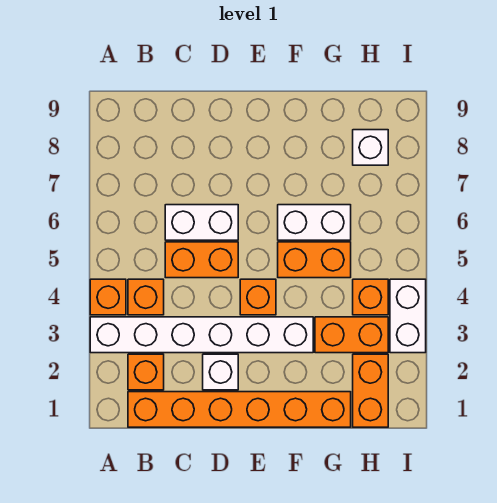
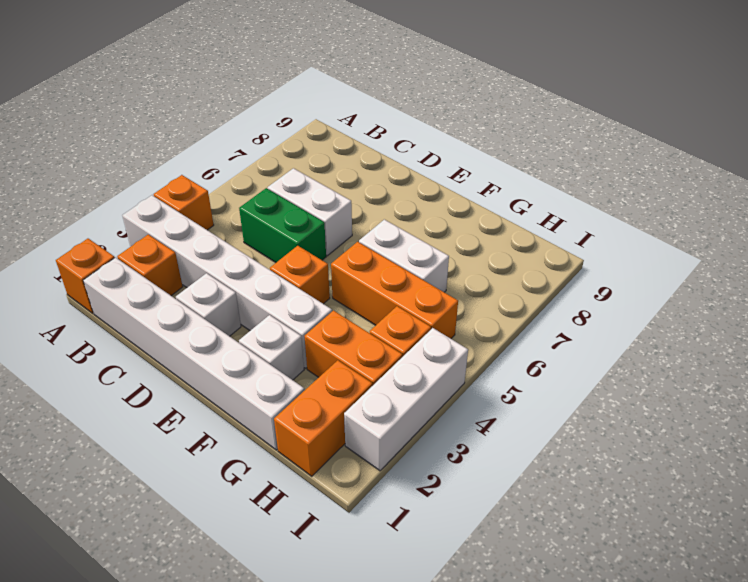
orange 1x6 brick [128,392,351,427] -> white 1x6 brick [83,257,304,450]
orange 1x1 brick [128,279,164,315] -> orange 1x1 brick moved to [56,239,115,313]
orange 1x2 brick [165,242,238,278] -> green 1x2 brick [239,188,326,262]
orange 1x2 brick [278,242,351,278] -> orange 1x3 brick [331,242,458,339]
white 1x1 brick [353,130,388,165] -> white 1x1 brick moved to [239,315,304,380]
white 1x2 brick [390,279,426,353] -> white 1x3 brick [344,328,468,471]

